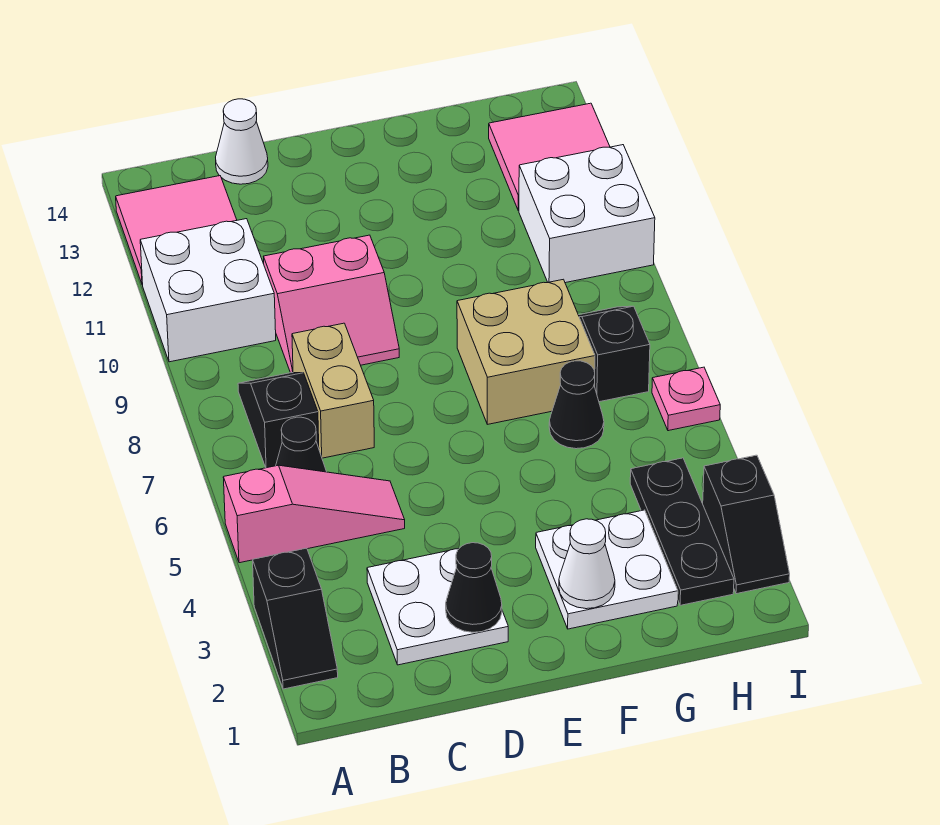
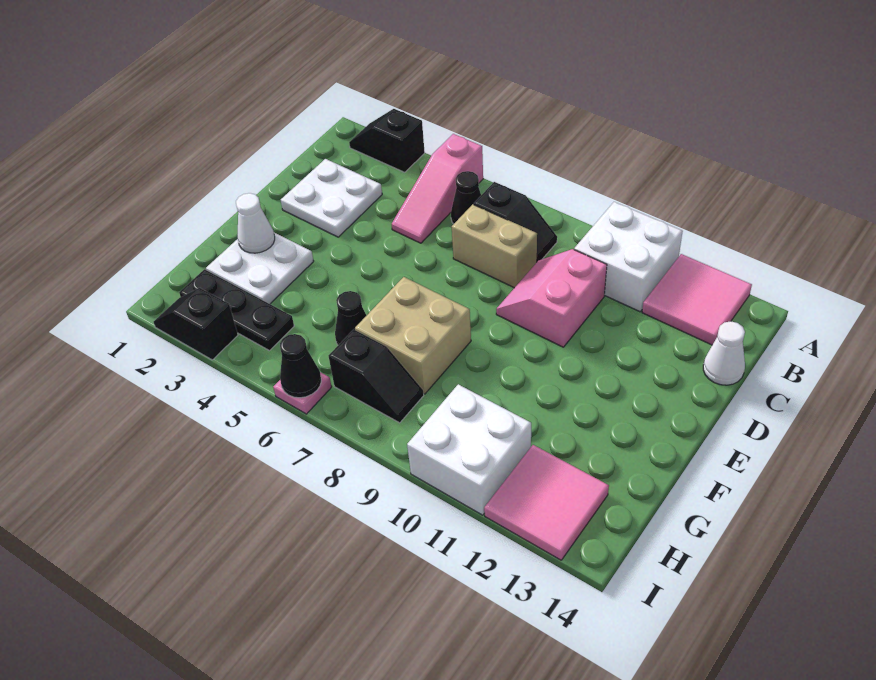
black 1x1 cone [446,543,502,632] -> black 1x1 cone moved to [280,334,321,398]

